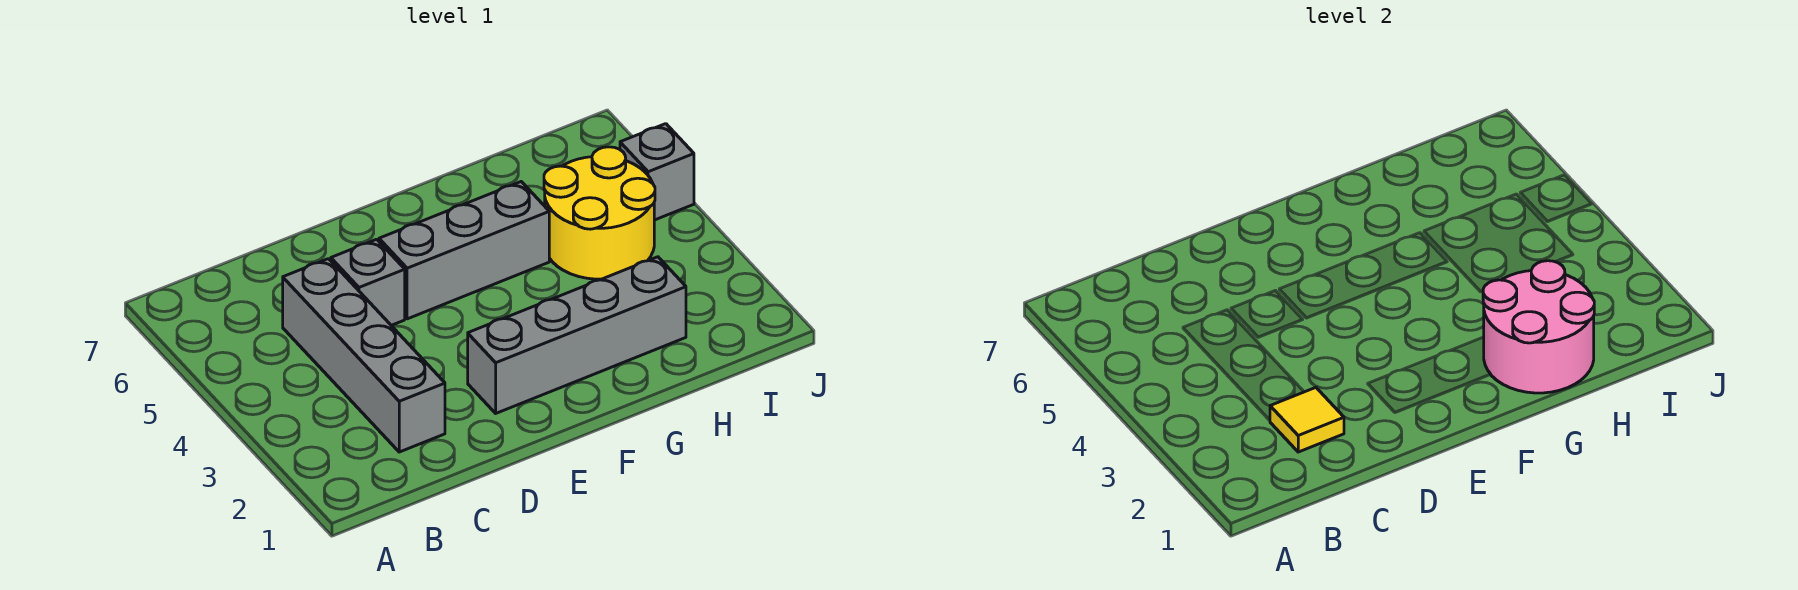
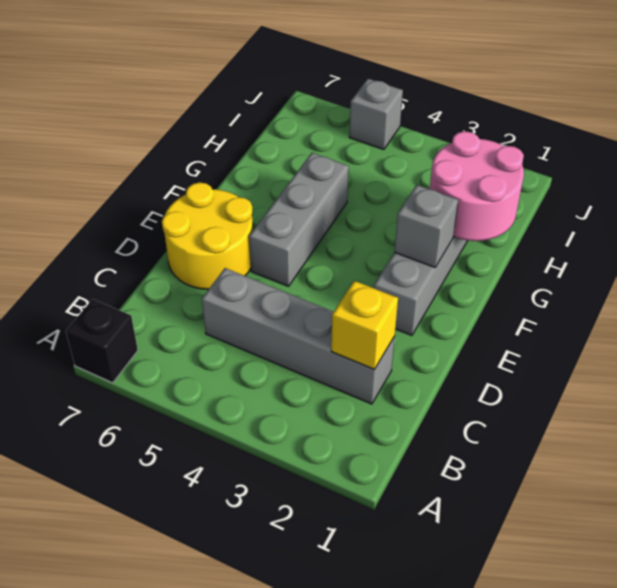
none -> black 1x1 brick [66,299,138,383]
yellow 1x1 tile [1270,388,1344,452] -> yellow 1x1 brick [331,281,398,370]
grey 1x1 brick [331,239,405,325] -> grey 1x1 brick moved to [394,185,458,267]
yellow 2x2 round brick [544,147,655,279] -> yellow 2x2 round brick moved to [162,182,253,289]

